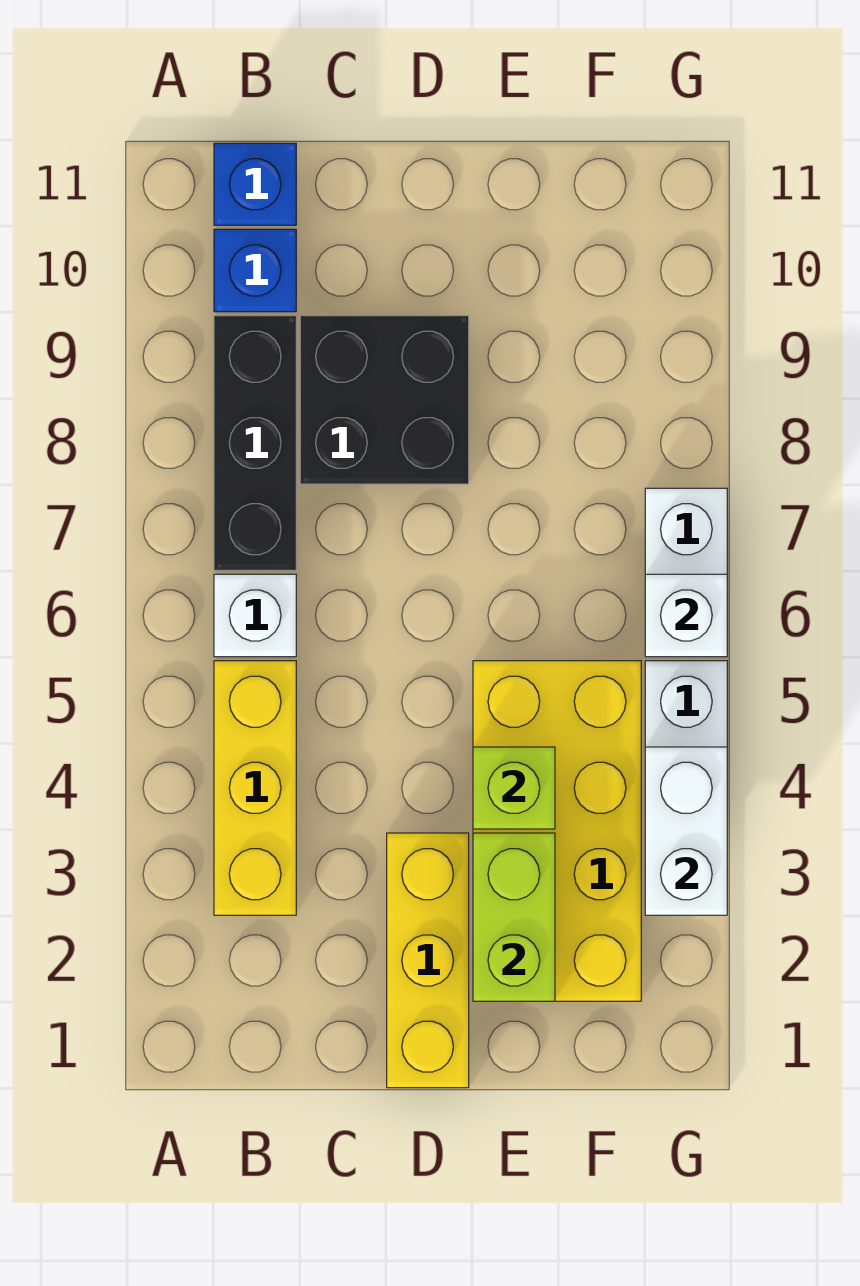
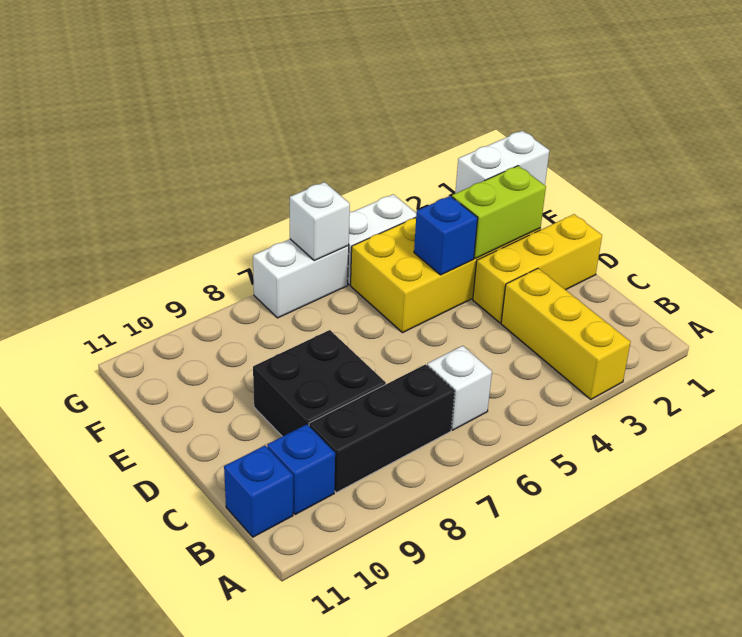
yellow 1x3 brick [214,661,296,915] -> yellow 1x3 brick turned to [501,268,631,400]
lime 1x1 brick [473,747,555,829] -> blue 1x1 brick [414,196,478,275]
white 1x2 brick [645,747,727,915] -> white 1x2 brick moved to [455,131,549,193]

